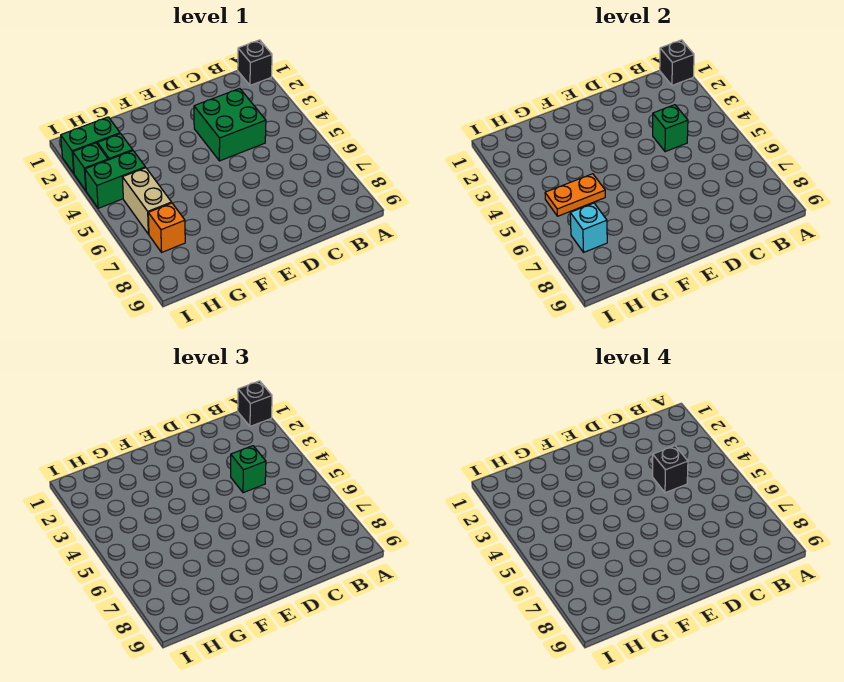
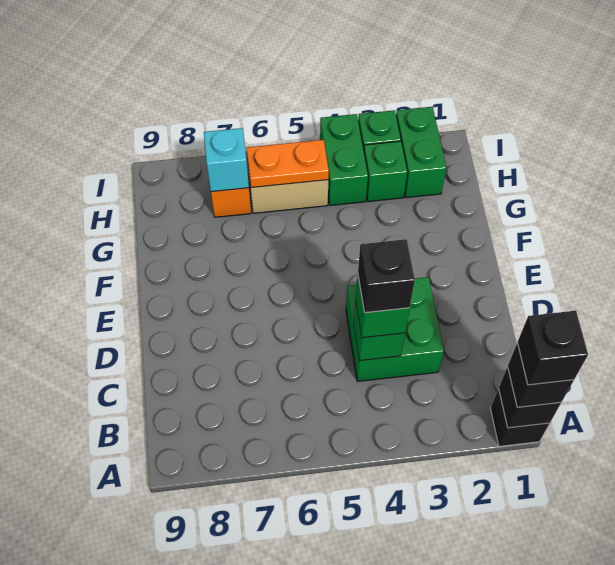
none -> black 1x1 brick [517,311,588,385]
orange 1x2 plate [545,174,605,216] -> orange 1x2 plate turned to [246,140,329,188]

